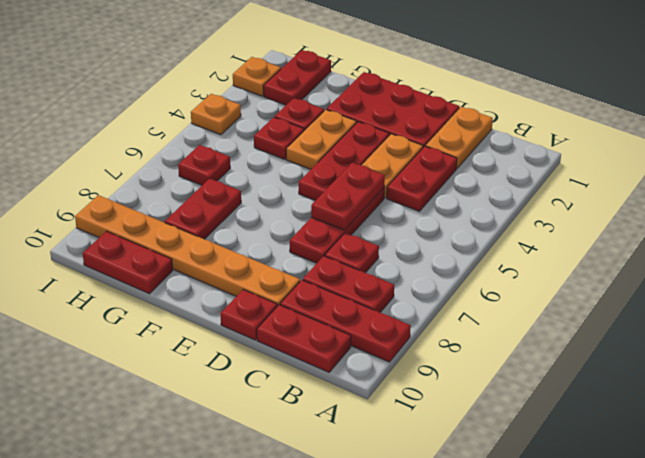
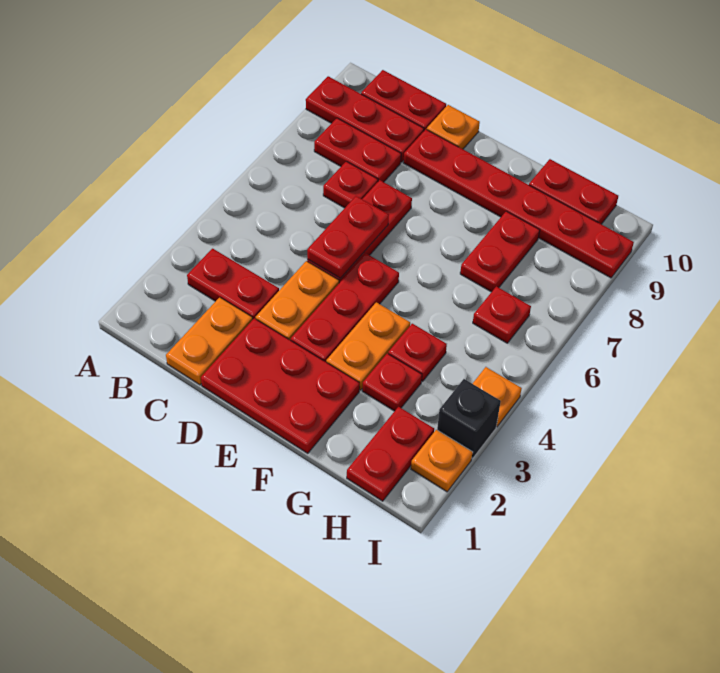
red 1x2 plate [387,146,457,211] -> red 1x2 plate turned to [187,249,279,319]
orange 1x6 plate [75,195,300,306] -> red 1x6 plate [403,129,634,278]
red 1x1 plate [220,289,277,340] -> orange 1x1 plate [427,105,480,149]
none -> black 1x1 brick [437,379,501,459]

